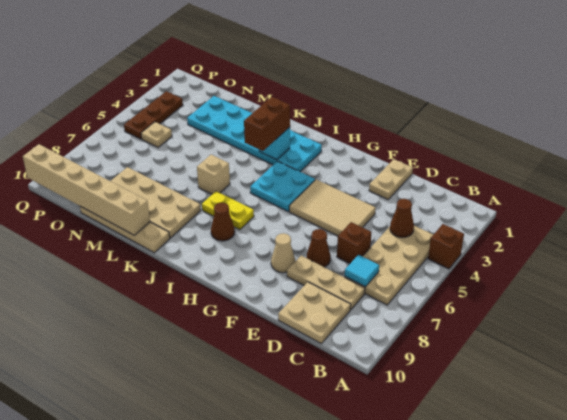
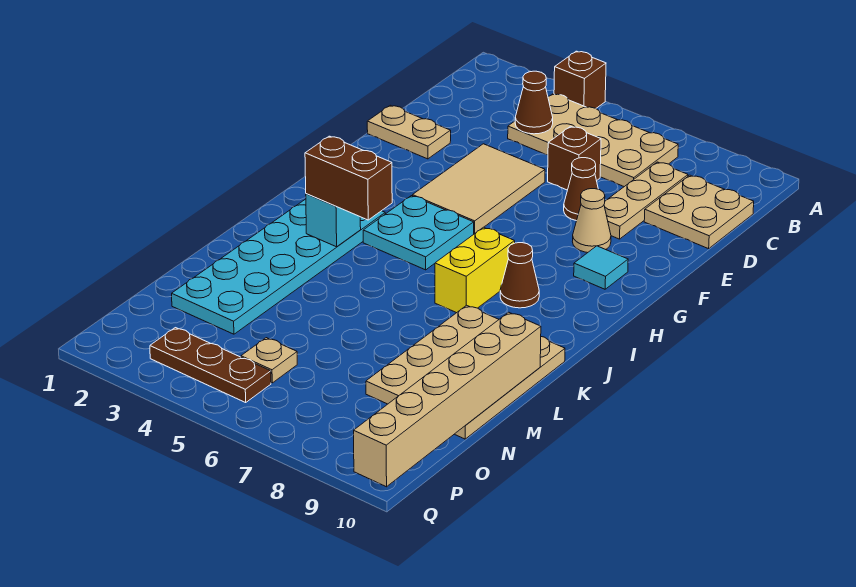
cyan 1x1 tile [345,255,379,287] -> cyan 1x1 tile moved to [574,246,628,289]
yellow 1x2 plate [202,191,254,230] -> yellow 1x2 brick [435,227,515,313]
tan 1x1 brick [197,155,230,194] -> none

